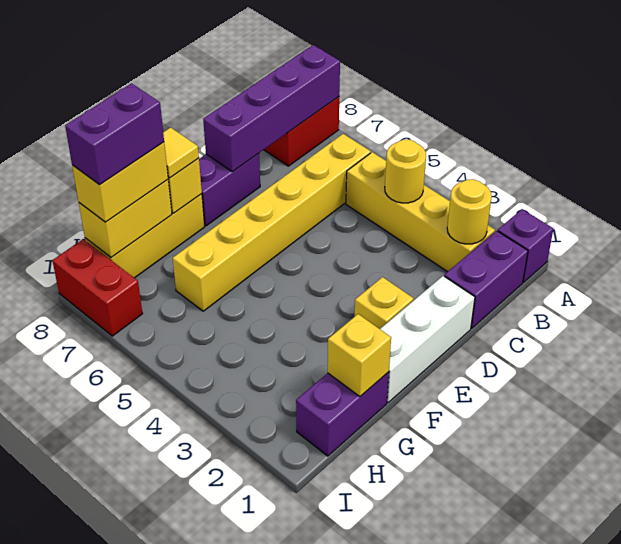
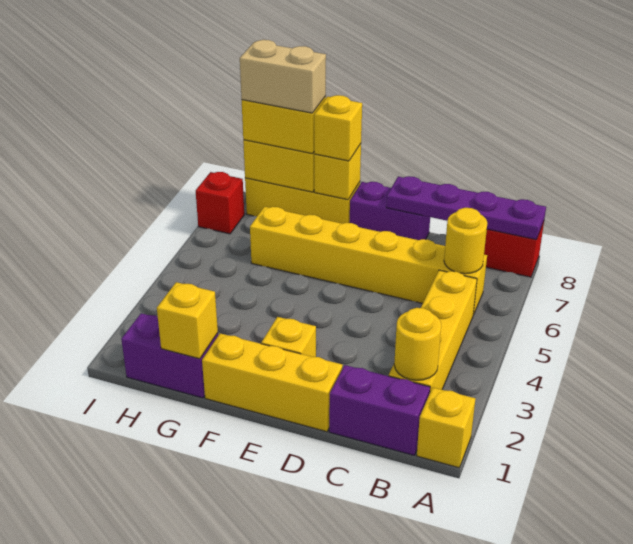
purple 1x1 brick [498,209,553,282] -> yellow 1x1 brick [417,388,476,468]
purple 1x4 brick [203,45,340,172] -> purple 1x4 plate [386,176,546,240]
yellow 1x1 round brick [385,140,426,203] -> yellow 1x1 round brick moved to [444,208,487,274]
white 1x3 brick [380,276,475,403] -> yellow 1x3 brick [202,333,343,432]
yellow 1x1 tile [163,128,199,178] -> yellow 1x1 brick [314,95,362,161]
purple 1x2 brick [65,83,164,185] -> tan 1x2 brick [240,40,326,113]
red 1x2 brick [52,239,143,336] -> red 1x1 brick [196,172,244,234]

